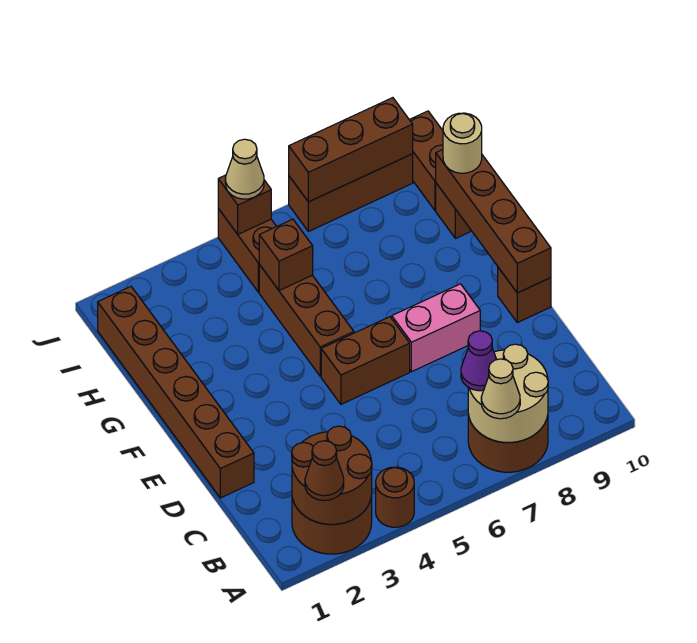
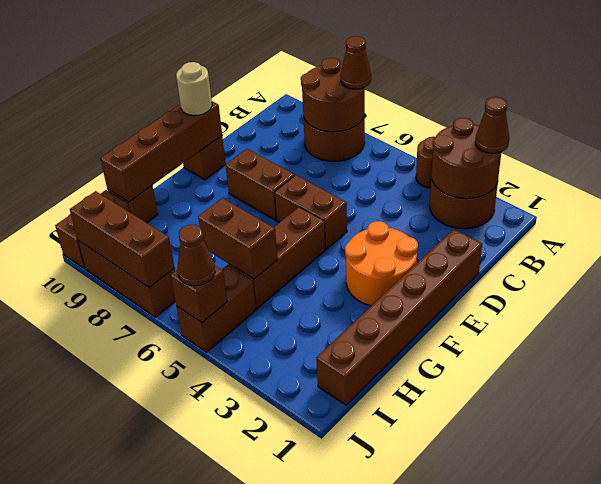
tan 2x2 round brick [468,344,548,443] -> brown 2x2 round brick [301,58,365,132]
tan 1x1 cone [481,359,520,419] -> brown 1x1 cone [340,36,371,89]
purple 1x1 cone [461,331,497,391] -> none
none -> orange 2x2 round brick [345,221,418,306]
pink 1x2 brick [392,284,480,372] -> brown 1x2 brick [226,149,295,220]
brown 1x1 brick [259,219,313,291] -> brown 1x2 brick [198,198,278,279]
tan 1x1 round brick [443,113,482,173] -> tan 1x1 round brick moved to [176,62,212,116]
tan 1x1 cone [225,139,264,199] -> brown 1x1 cone [178,225,215,286]

